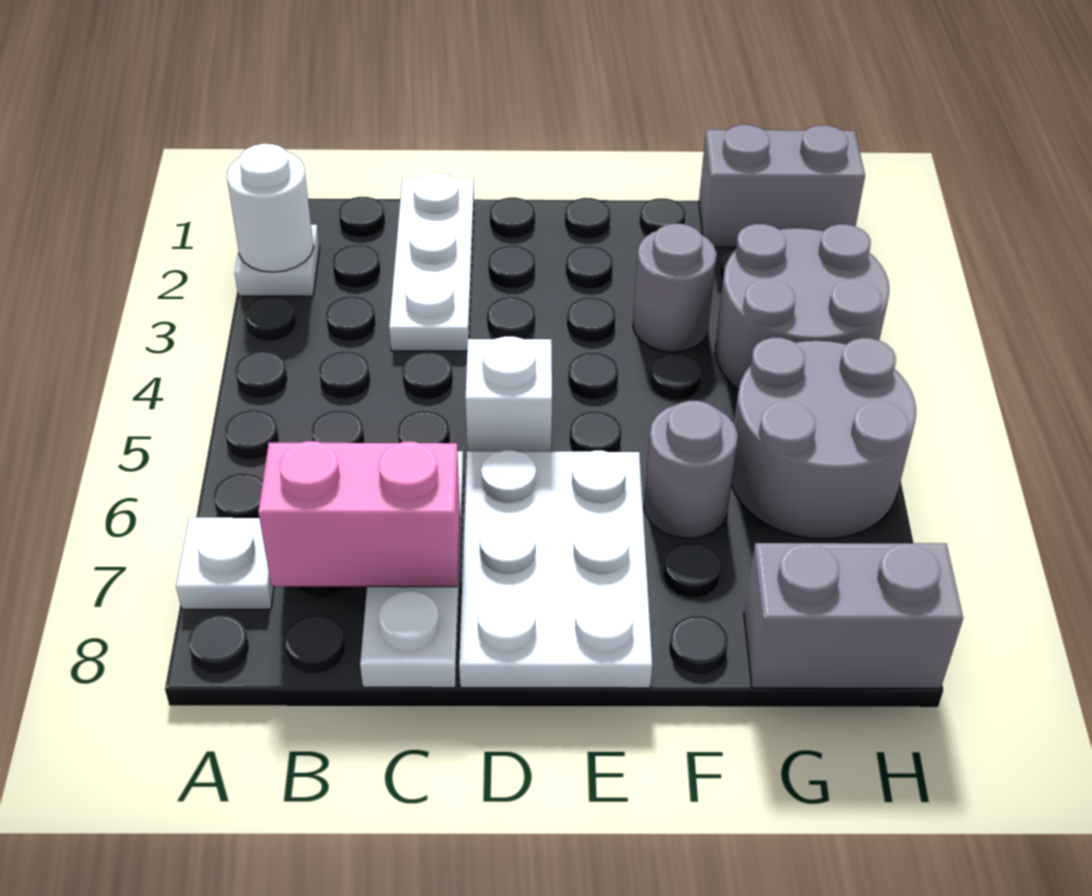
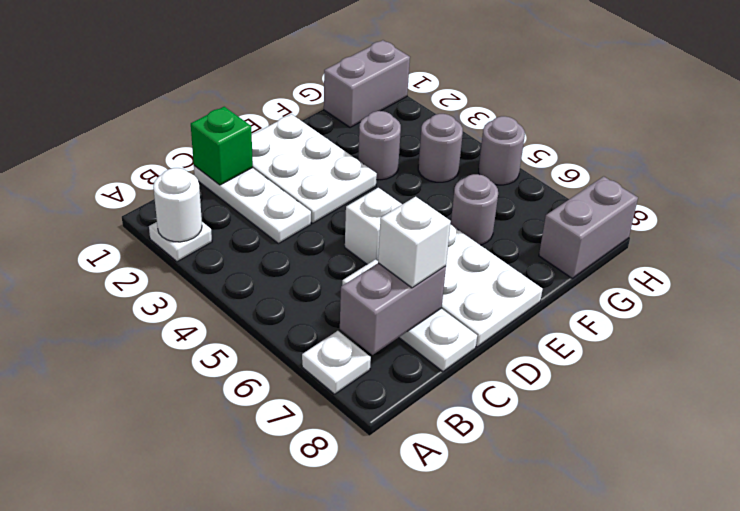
pink 1x2 brick [258,441,460,587] -> grey 1x2 brick [340,263,446,355]
none -> green 1x1 brick [191,107,253,185]
none -> white 1x1 brick [378,197,451,288]
none -> white 2x3 plate [252,114,377,223]
grey 2x2 round brick [715,224,890,390] -> grey 1x1 round brick [418,114,463,182]
grey 2x2 round brick [731,338,916,539] -> grey 1x1 round brick [479,116,525,185]

